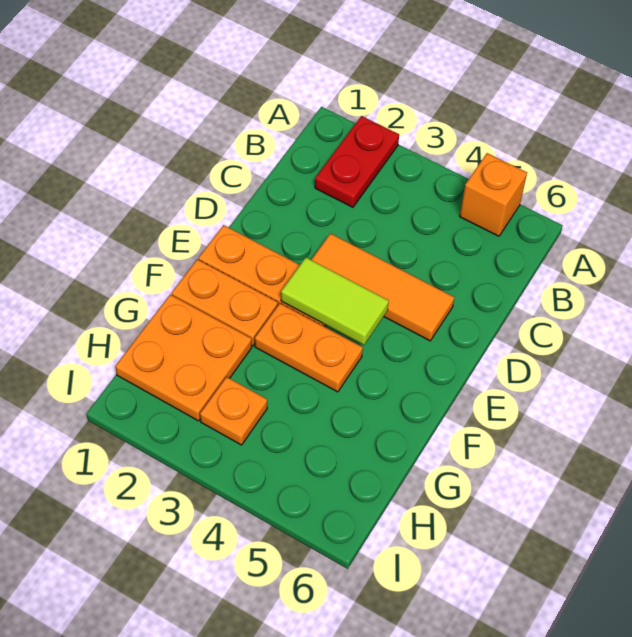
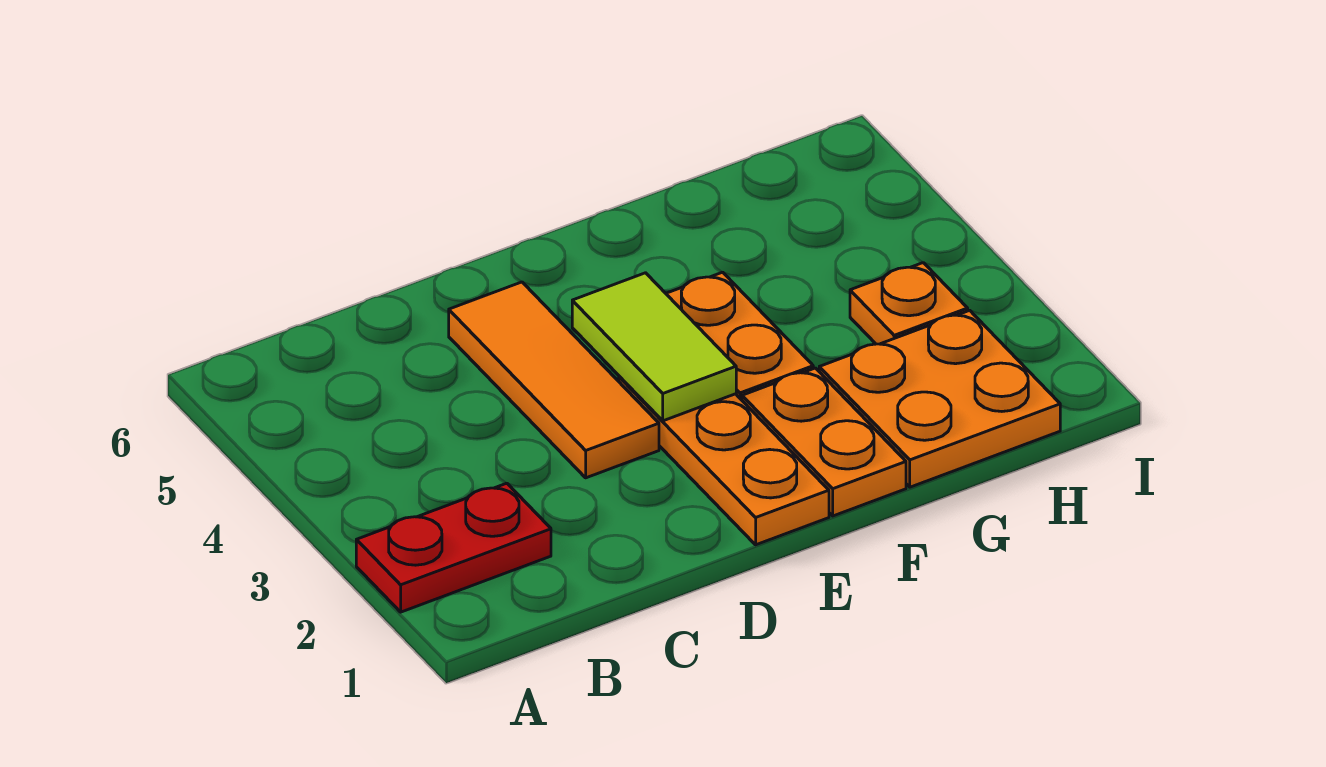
orange 1x1 brick [460,153,527,236] -> none

